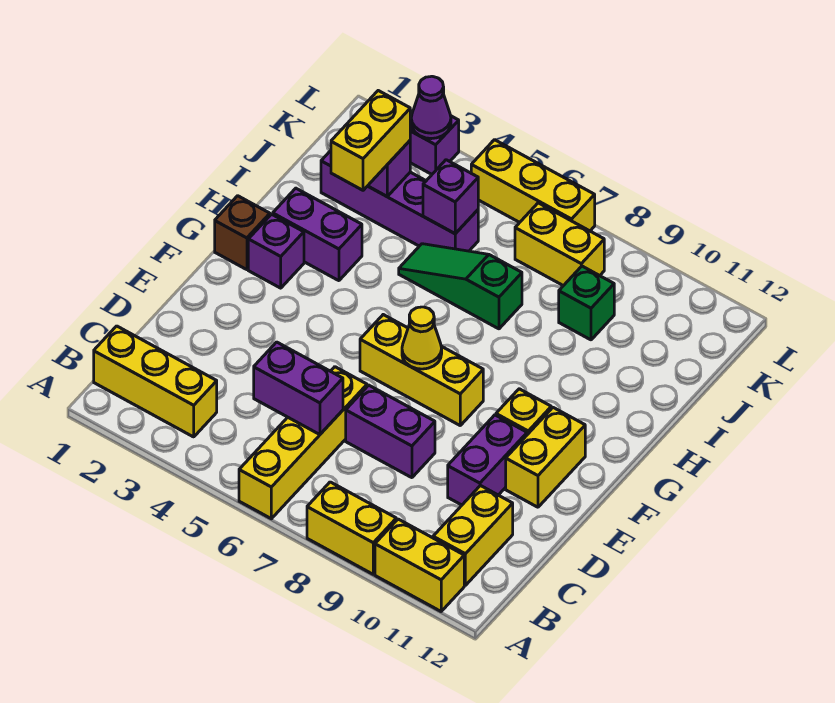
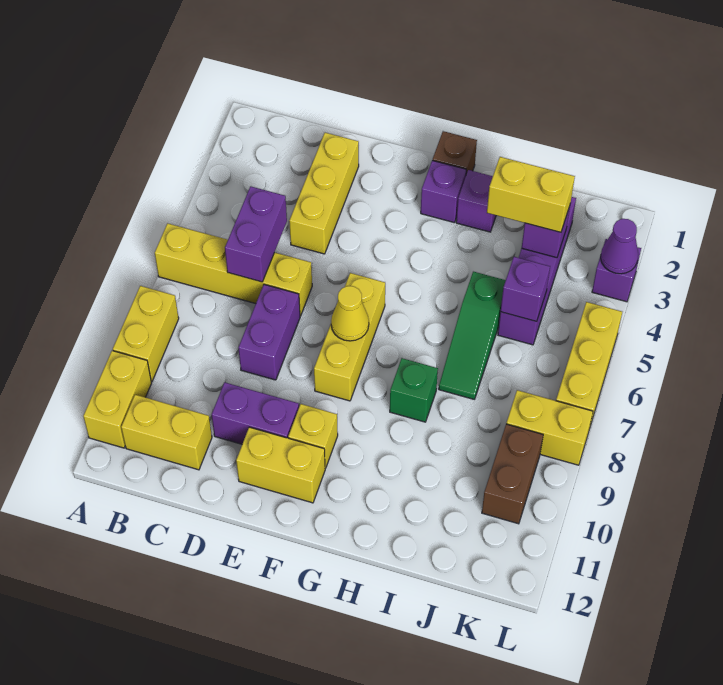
yellow 1x3 brick [94,326,217,437] -> yellow 1x3 brick moved to [289,133,359,254]
purple 1x2 brick [273,188,362,281] -> purple 1x1 brick [456,170,496,232]
green 1x3 slope [399,244,522,329] -> green 1x3 slope turned to [439,272,506,399]
green 1x1 brick [559,266,614,340] -> green 1x1 brick moved to [390,358,438,422]
yellow 1x2 brick [515,203,604,286] -> yellow 1x2 brick turned to [506,390,593,465]
none -> brown 1x2 brick [482,424,543,524]

